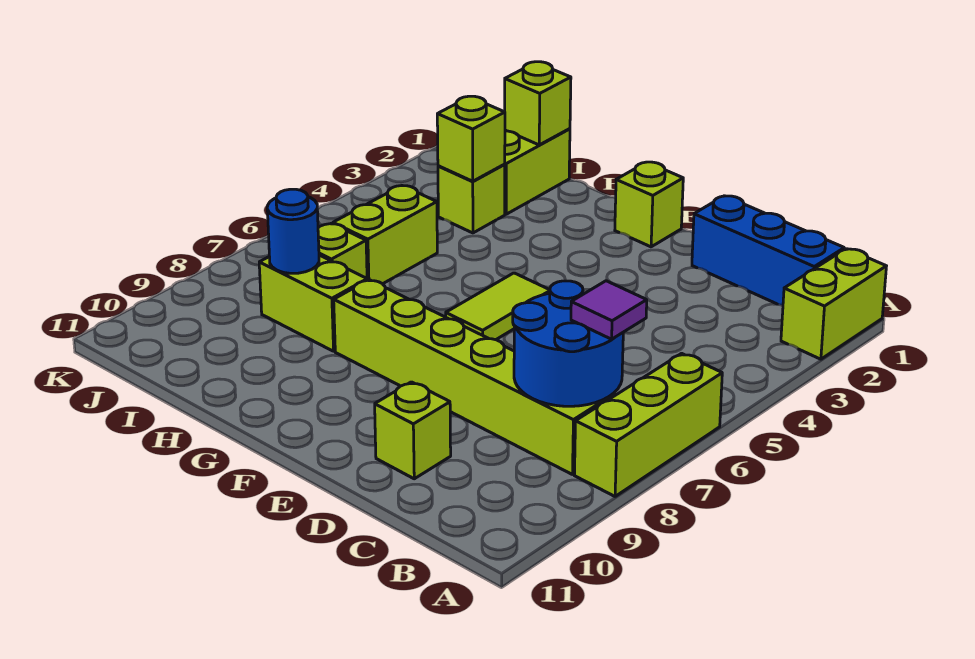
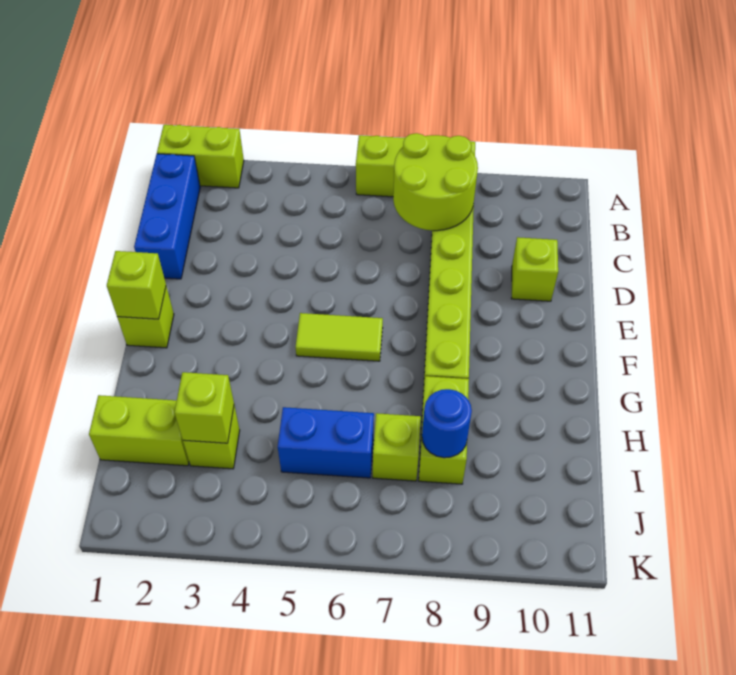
blue 2x2 round brick [513,281,623,406] -> lime 2x2 round brick [393,133,478,231]
purple 1x1 tile [571,281,647,339] -> none
lime 1x1 brick [505,62,571,145] -> lime 1x1 brick moved to [107,251,166,319]
lime 1x2 brick [333,186,437,284] -> blue 1x2 brick [278,407,374,478]

